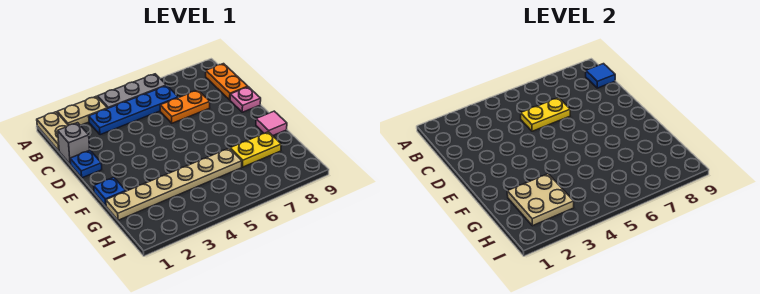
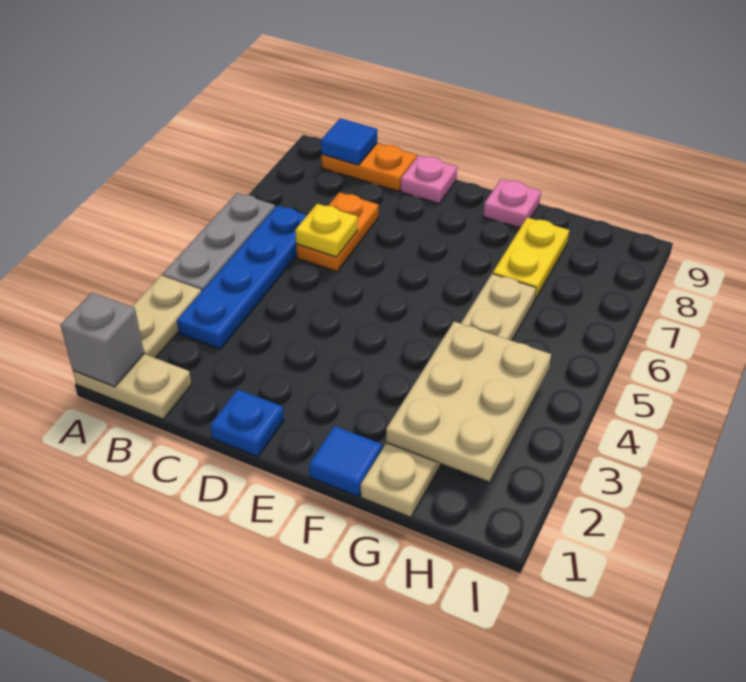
grey 1x1 brick [58,123,90,164] -> grey 1x1 brick moved to [60,293,144,387]
yellow 1x2 plate [521,98,570,131] -> yellow 1x1 plate [295,204,358,257]
blue 1x1 plate [94,177,125,206] -> blue 1x1 tile [309,426,383,496]
pink 1x1 tile [256,111,287,136] -> pink 1x1 plate [483,179,541,228]
tan 2x2 plate [507,174,574,226] -> tan 2x3 plate [386,322,551,481]

